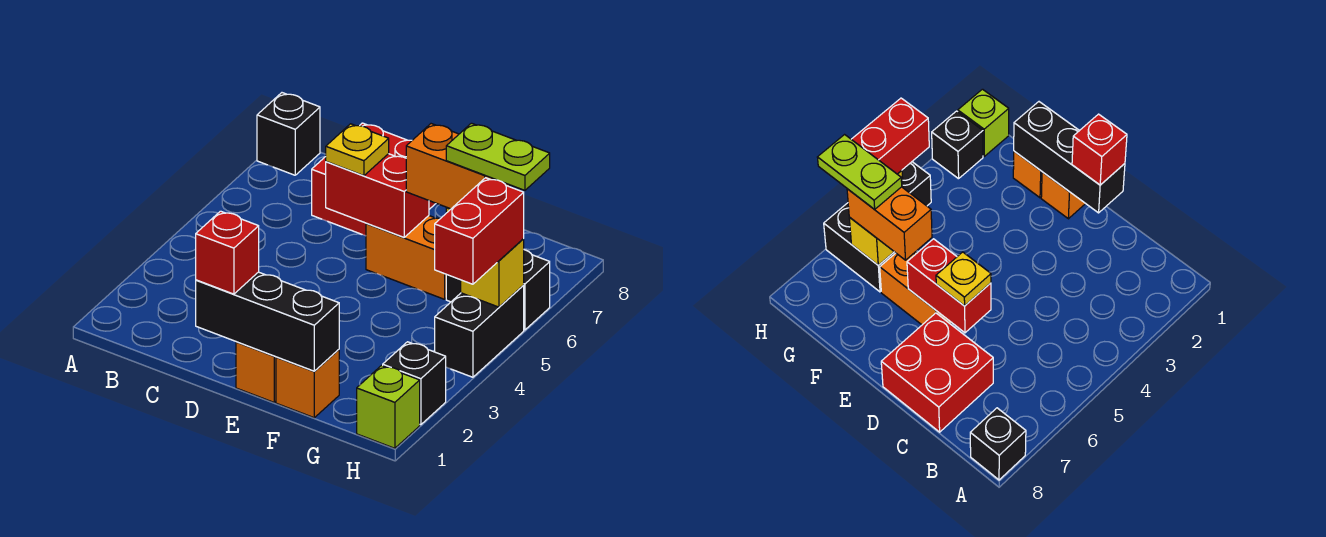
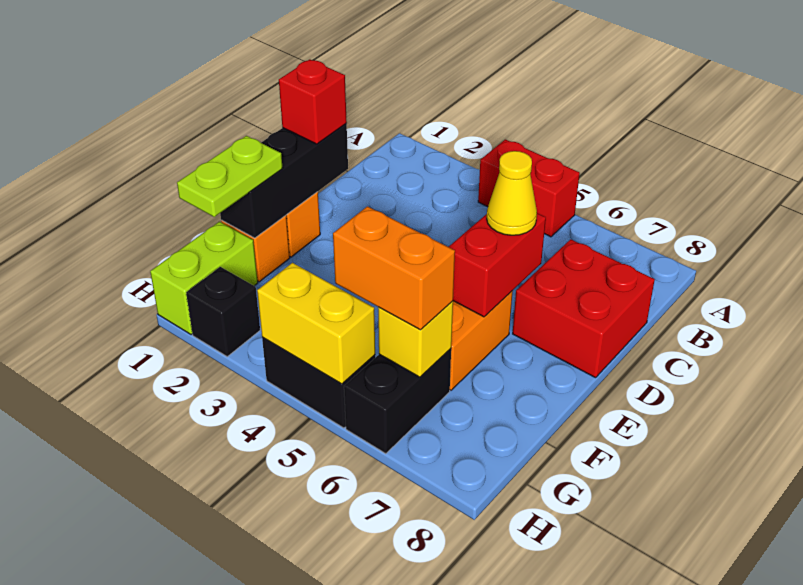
black 1x1 brick [257,93,320,175] -> none
yellow 1x1 plate [326,124,389,176] -> yellow 1x1 cone [487,151,537,235]
orange 1x2 brick [406,124,510,209] -> orange 1x2 brick turned to [333,206,455,330]
lime 1x2 plate [446,123,550,190] -> lime 1x2 plate moved to [177,136,283,217]
lime 1x1 brick [357,366,420,448] -> lime 1x2 brick [150,222,258,335]
red 1x2 brick [435,178,524,284] -> red 1x2 brick moved to [478,139,580,237]
yellow 1x1 brick [461,239,524,307] -> yellow 1x2 brick [257,263,375,384]

